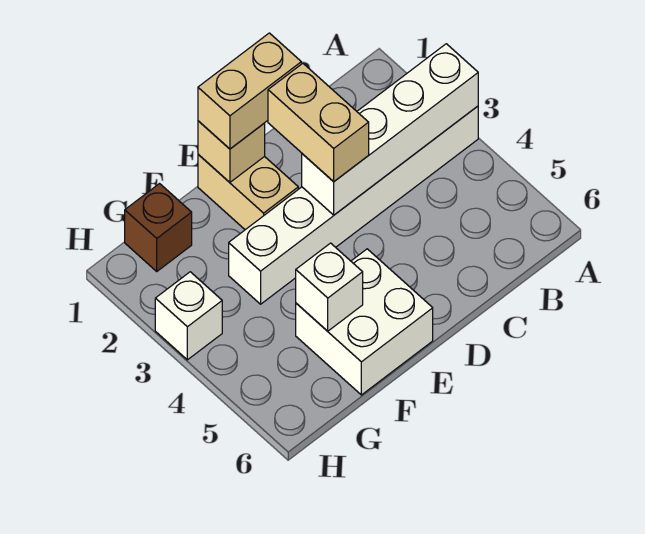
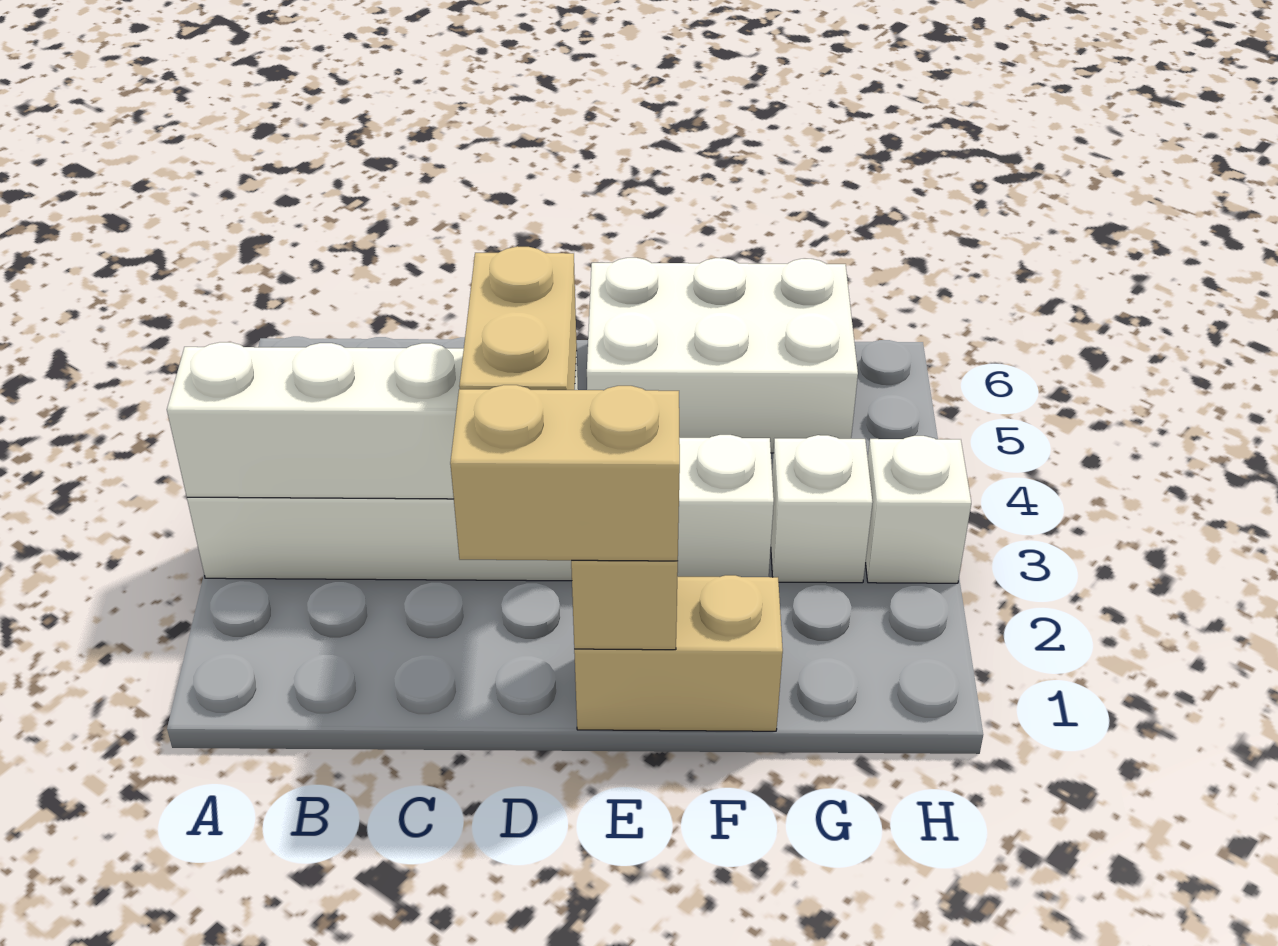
tan 1x2 brick [198,154,298,230] -> tan 1x2 brick turned to [574,575,783,731]
white 2x2 brick [296,249,433,395] -> white 2x3 brick [587,258,858,453]
white 1x1 brick [296,243,363,331] -> white 1x1 brick moved to [771,435,873,583]
brown 1x1 brick [125,184,192,271] -> none

